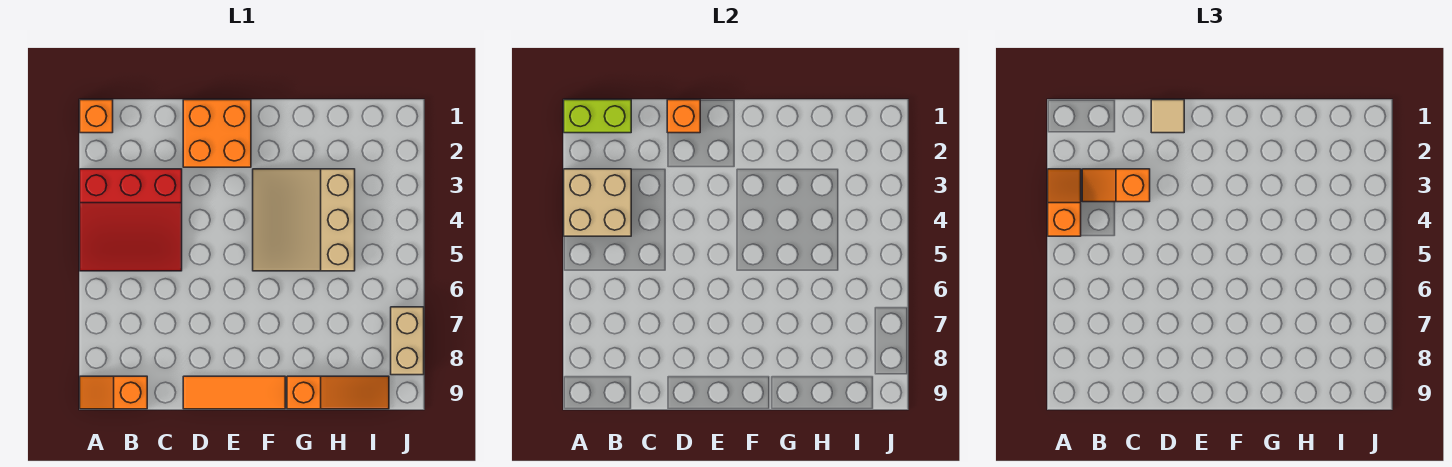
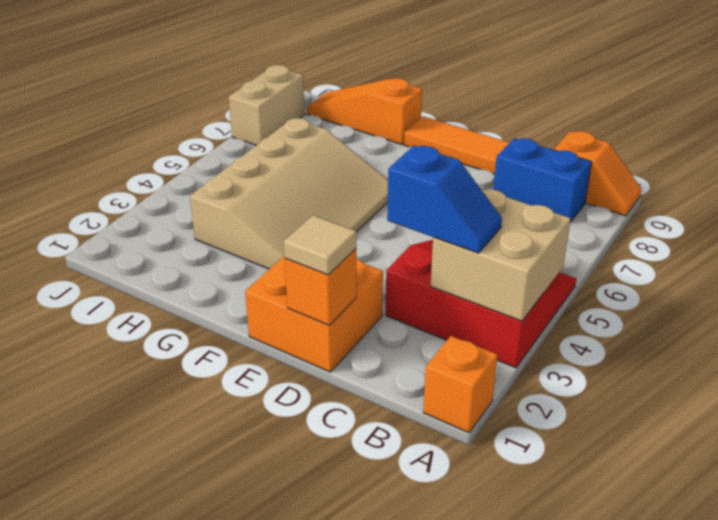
lime 1x2 brick [564,100,631,133] -> none
orange 1x2 slope [1048,169,1081,236] -> none
orange 1x2 slope [1082,169,1150,202] -> blue 1x2 slope [387,146,502,253]
none -> blue 1x2 brick [493,138,592,222]
tan 3x3 slope [253,169,355,271] -> tan 3x4 slope [190,118,388,269]

